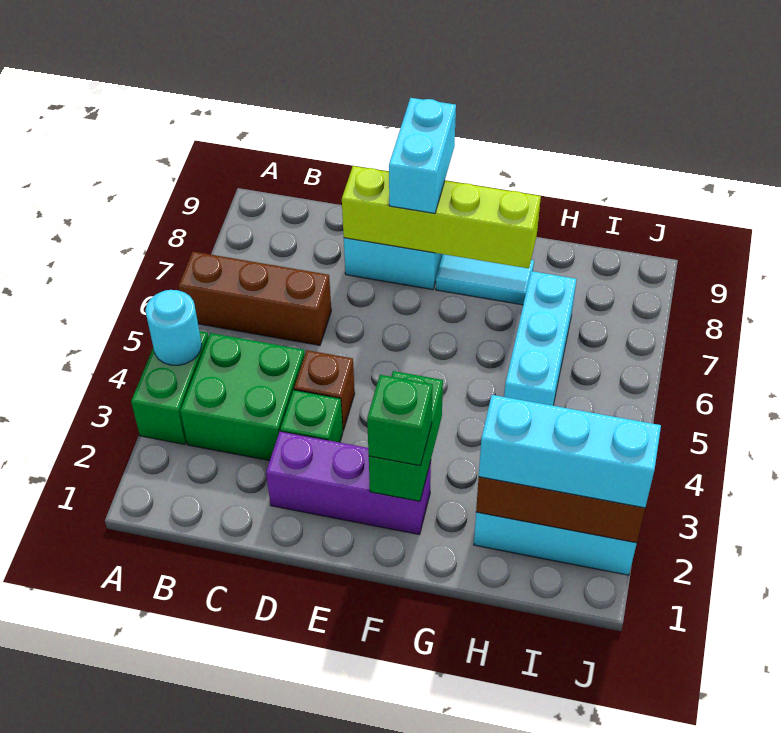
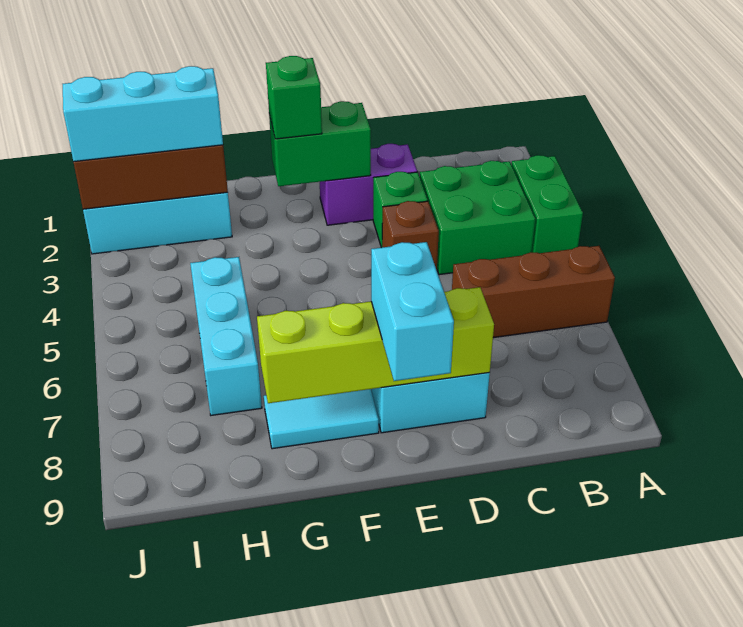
cyan 1x1 round brick [145,290,202,365] -> none
purple 1x3 brick [266,431,431,535] -> purple 1x2 brick [320,144,417,225]
green 1x2 brick [369,371,443,501] -> green 1x2 brick turned to [269,101,371,186]

